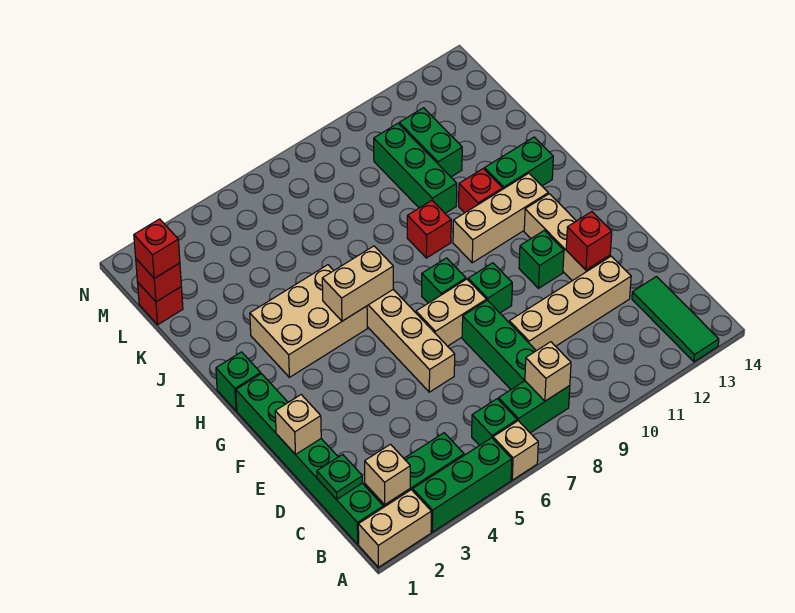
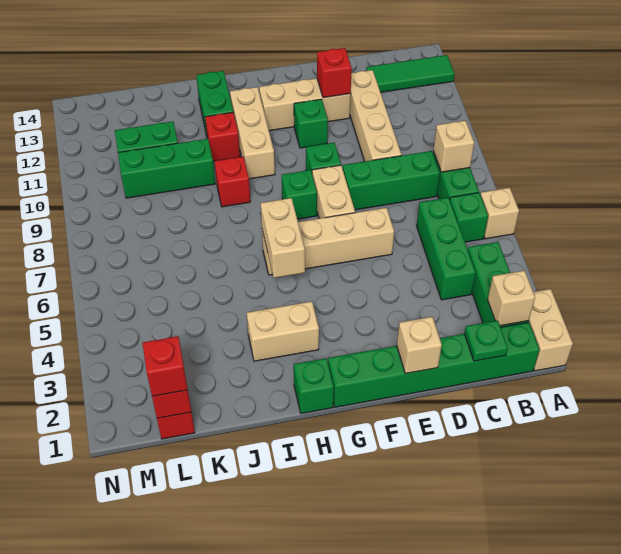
green 1x3 brick [413,438,512,532] -> green 1x3 brick moved to [417,198,476,300]
tan 2x3 brick [250,265,367,377] -> tan 1x2 brick [247,301,319,361]

